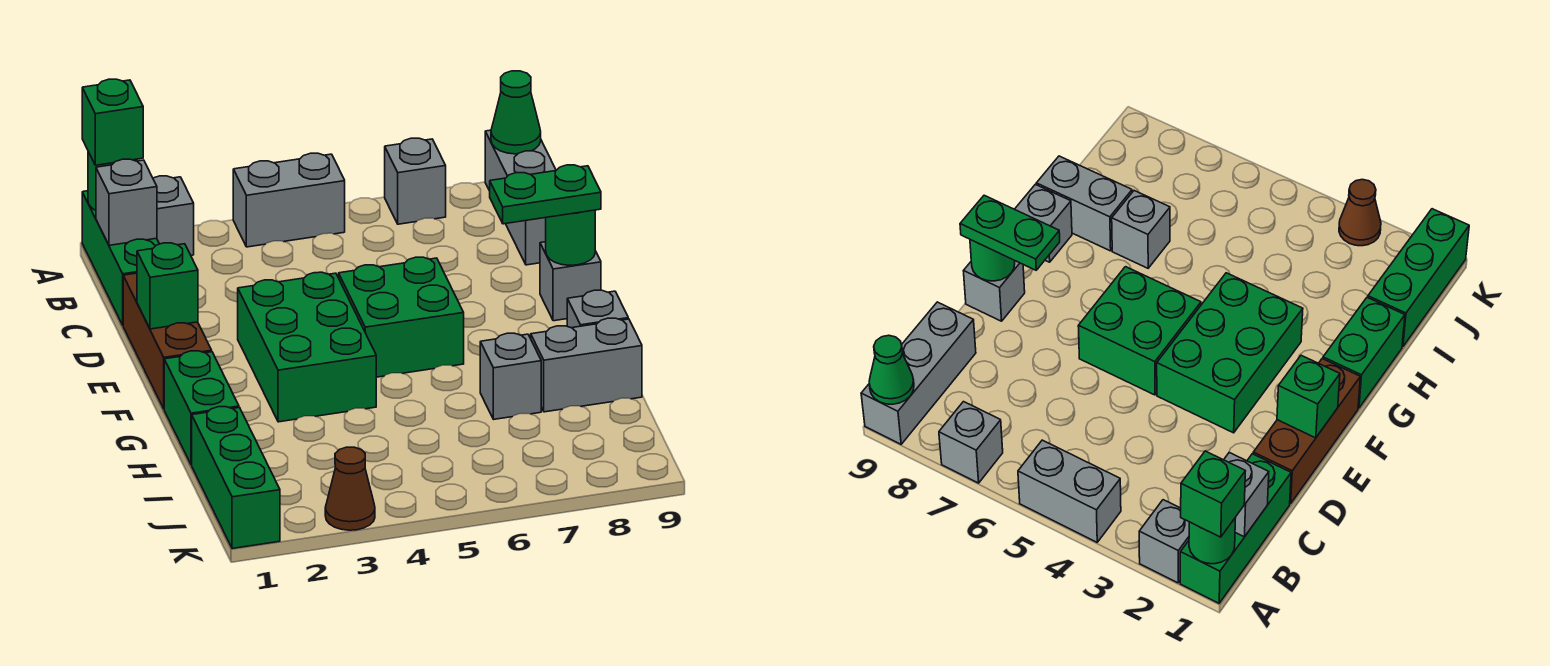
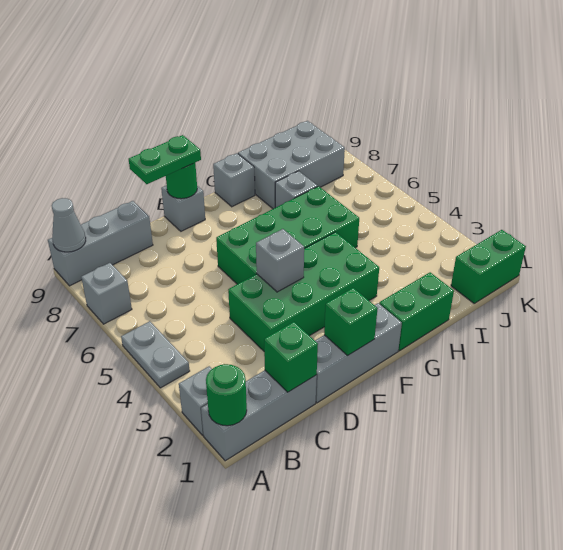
green 1x3 brick [82,191,159,325] -> grey 1x3 brick [201,370,317,461]
green 1x1 brick [82,79,143,165] -> green 1x1 brick moved to [264,322,318,392]
grey 1x2 brick [233,153,345,247] -> grey 1x2 plate [121,321,190,388]
green 1x1 cone [491,71,541,154] -> grey 1x1 cone [52,198,86,252]
grey 1x1 brick [96,159,157,245] -> grey 1x1 brick moved to [256,229,304,292]
brown 1x3 brick [123,273,212,409] -> grey 1x3 brick [315,303,402,403]
green 2x3 brick [238,272,376,422] -> green 2x4 brick [228,232,379,351]
green 2x2 brick [339,257,464,377] -> green 2x4 brick [216,186,359,284]
green 1x2 plate [490,165,601,224] -> green 1x2 plate turned to [129,135,201,184]
grey 1x2 brick [531,318,642,412] -> grey 2x3 brick [238,121,345,209]
green 1x3 brick [192,407,280,549] -> green 1x2 brick [451,230,526,303]
brown 1x1 cone [325,447,375,530] -> none

